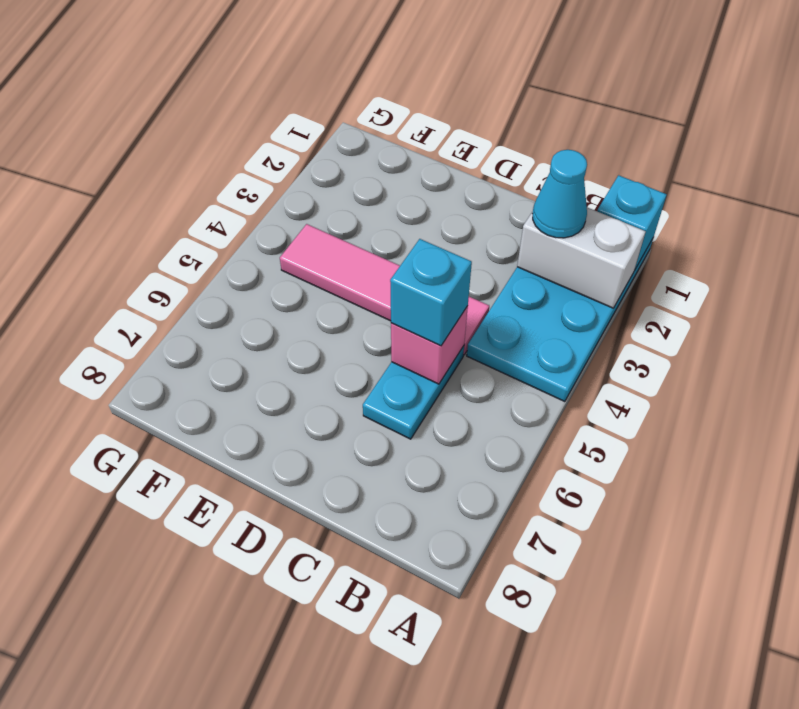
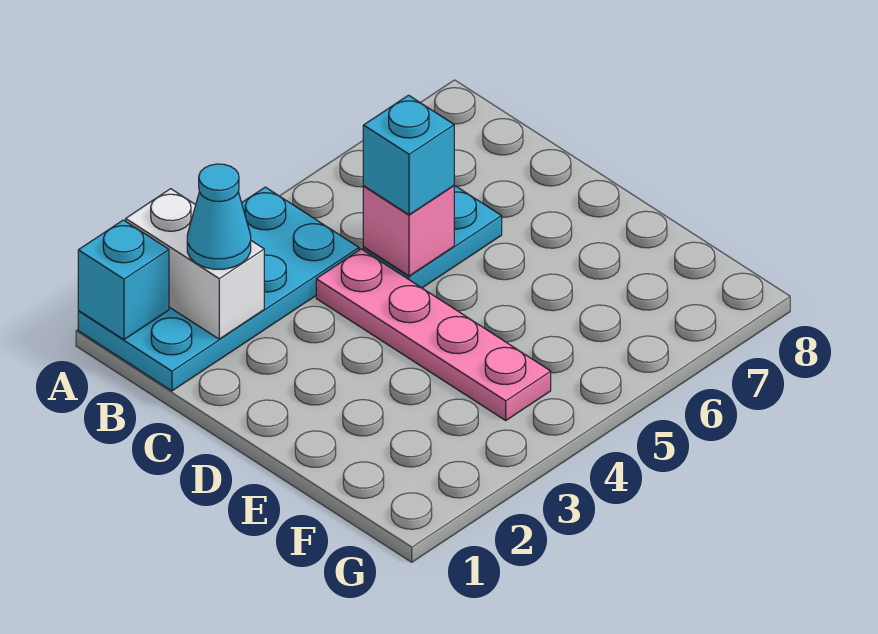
pink 1x4 tile [280,224,489,355] -> pink 1x4 plate [316,249,551,420]

